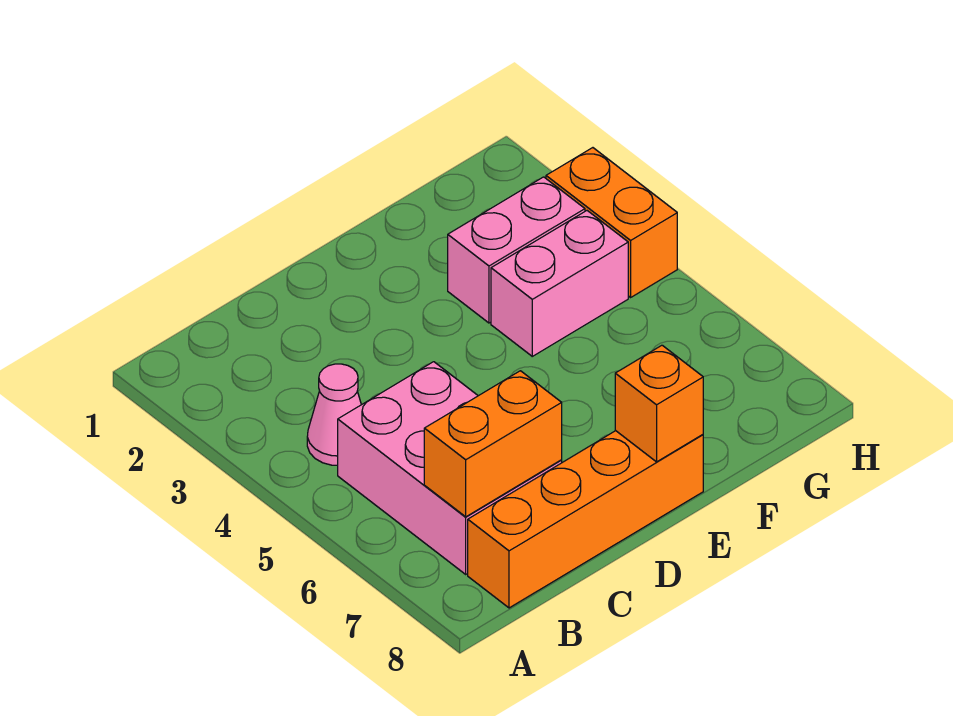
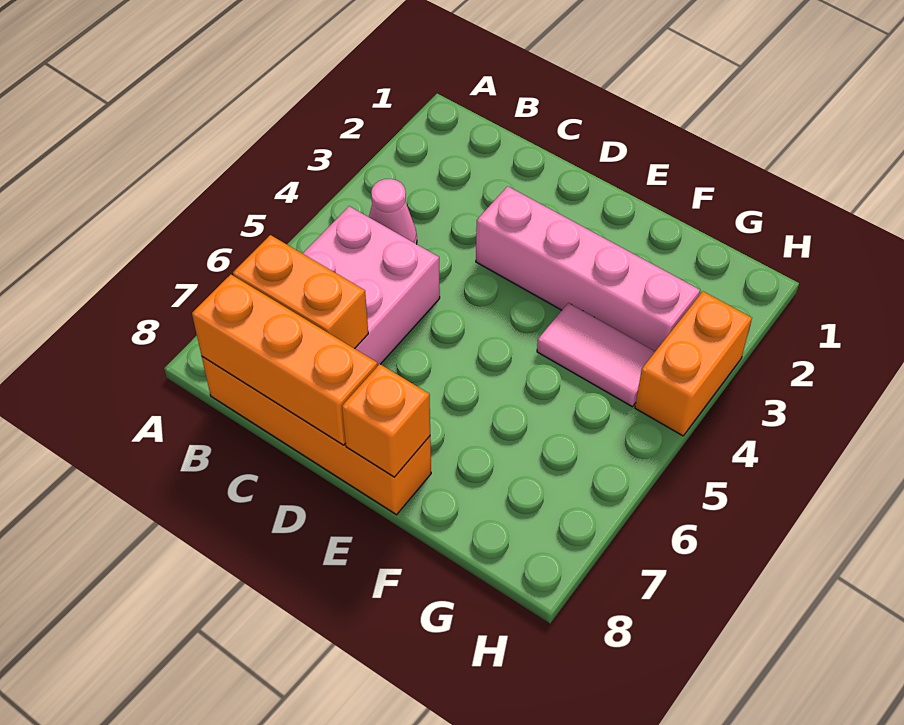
none -> orange 1x3 brick [192,275,377,445]
pink 1x2 brick [448,177,585,323] -> pink 1x4 brick [476,186,700,351]
pink 1x2 brick [491,211,628,356] -> pink 1x2 tile [537,303,655,407]

